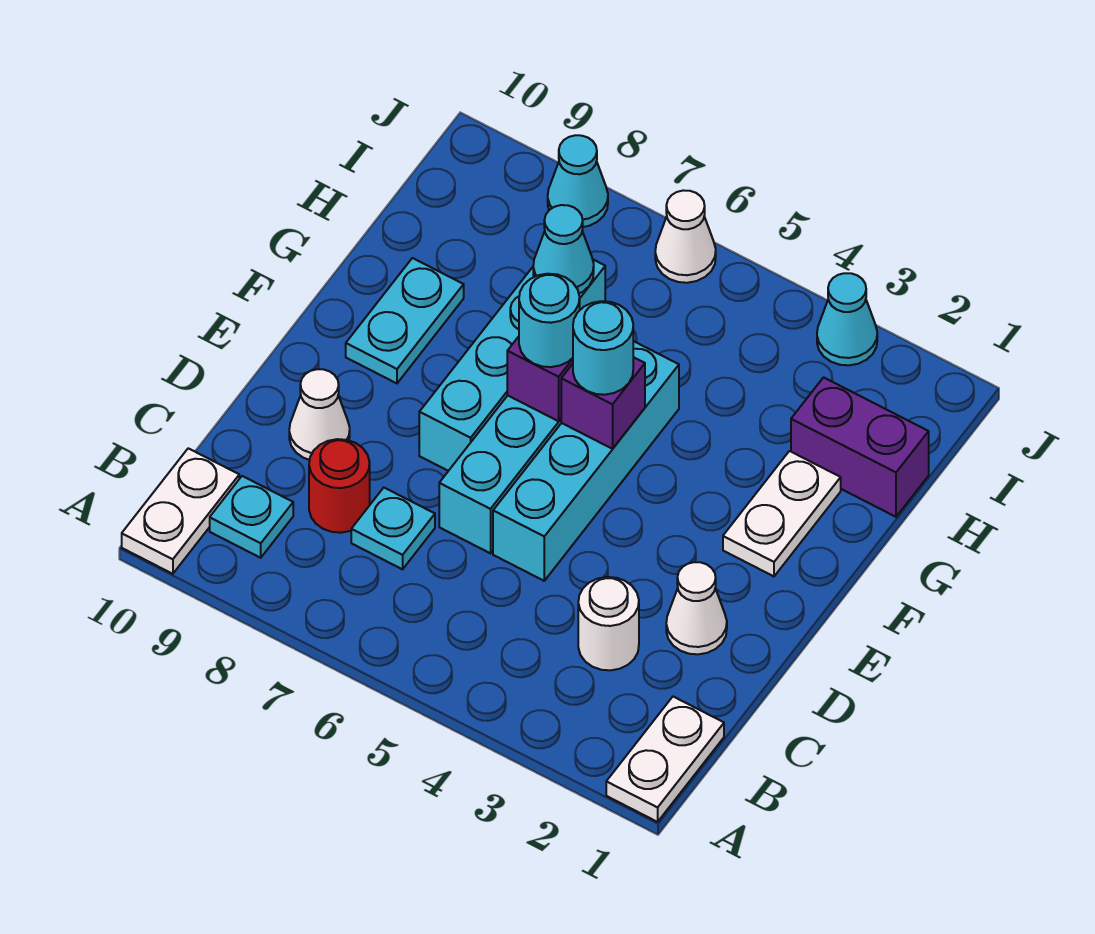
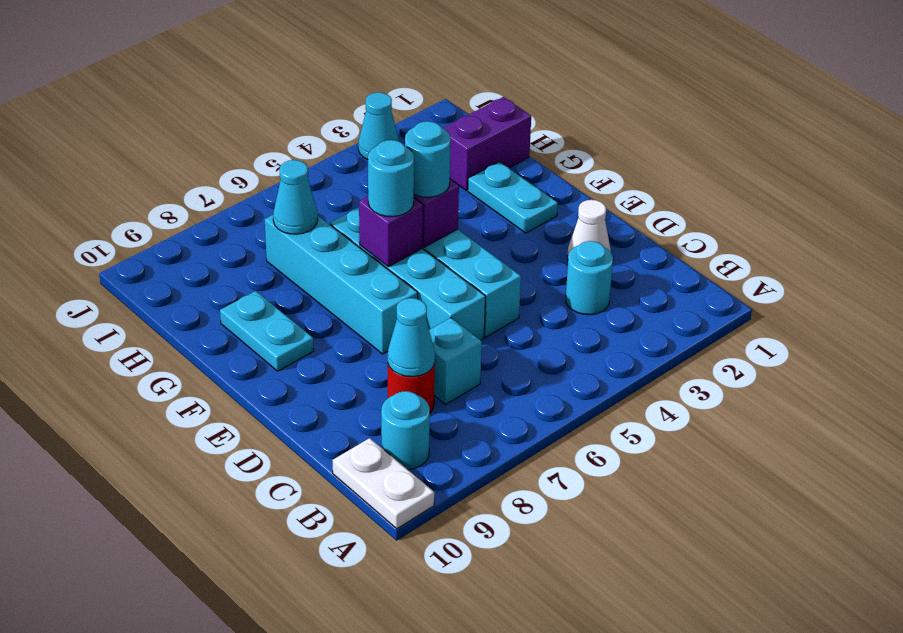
white 1x2 plate [606,697,724,822] -> none
cyan 1x1 plate [210,476,293,558] -> cyan 1x1 round brick [381,391,430,469]
white 1x1 round brick [578,577,639,670] -> cyan 1x1 round brick [566,241,613,315]
cyan 1x1 plate [351,488,435,569] -> cyan 1x1 brick [429,318,482,404]
white 1x1 cone [289,369,350,460] -> none
white 1x2 plate [723,451,841,576] -> cyan 1x2 plate [468,162,558,233]
white 1x1 cone [655,190,716,283] -> none
cyan 1x1 cone [548,135,608,227] -> cyan 1x1 cone moved to [388,298,435,377]

